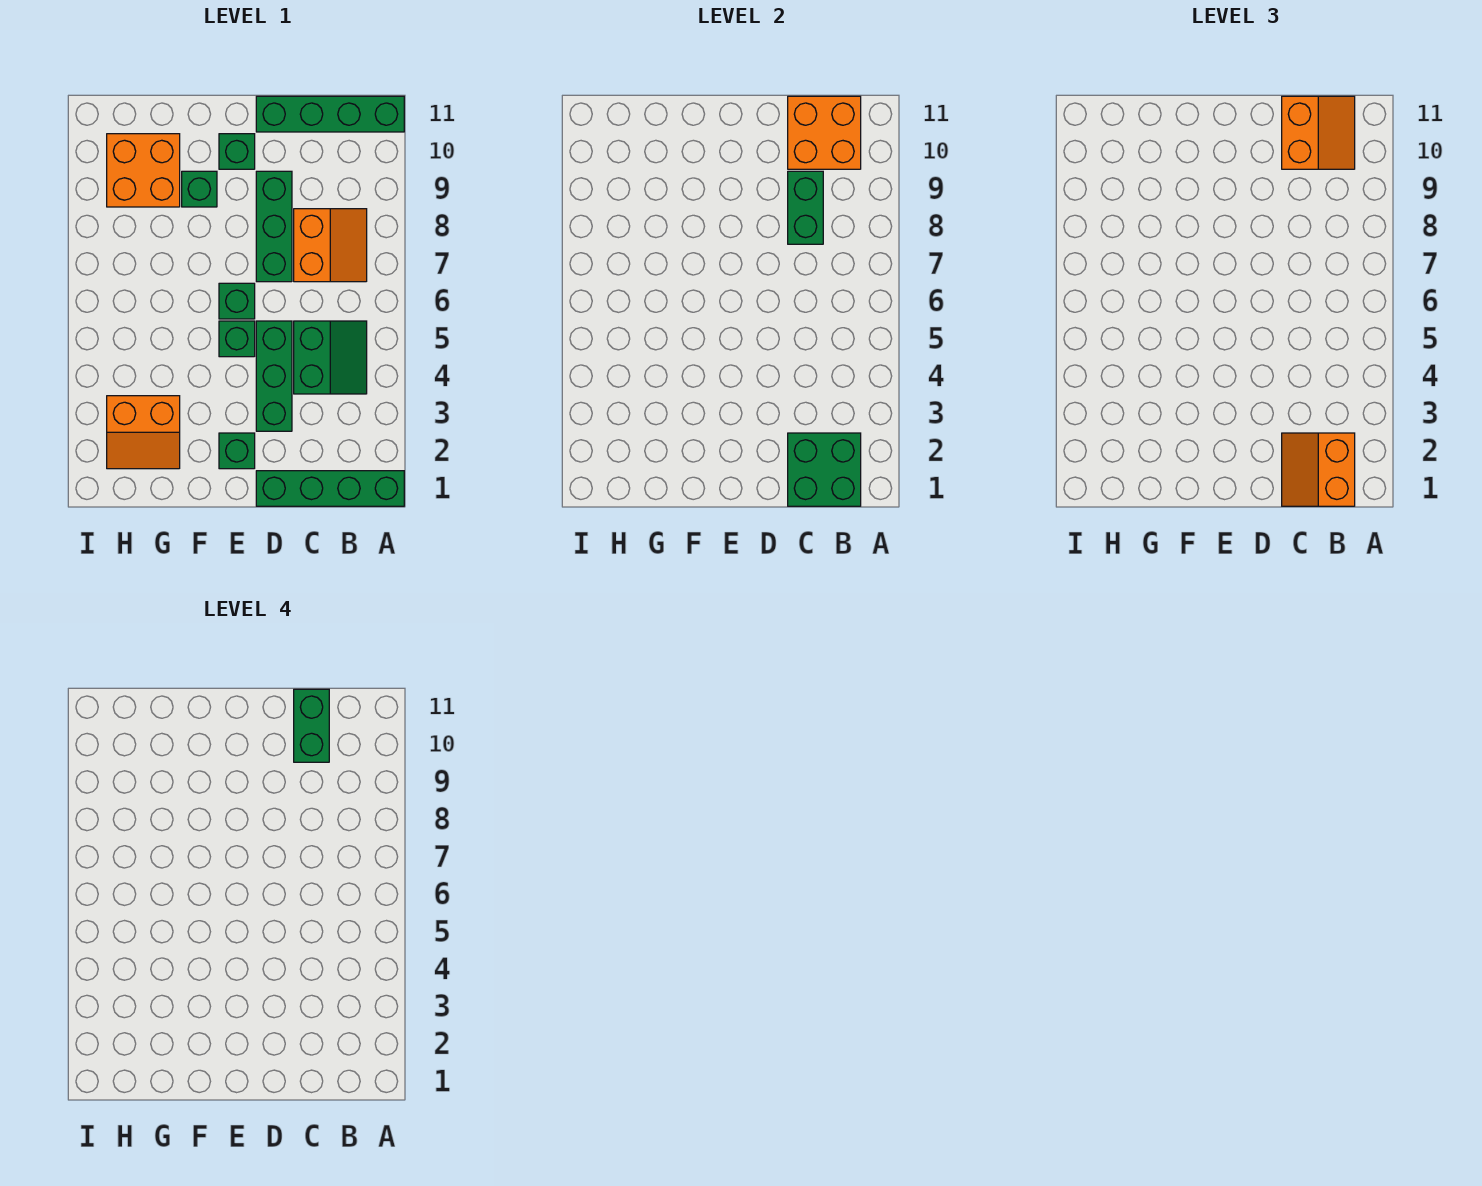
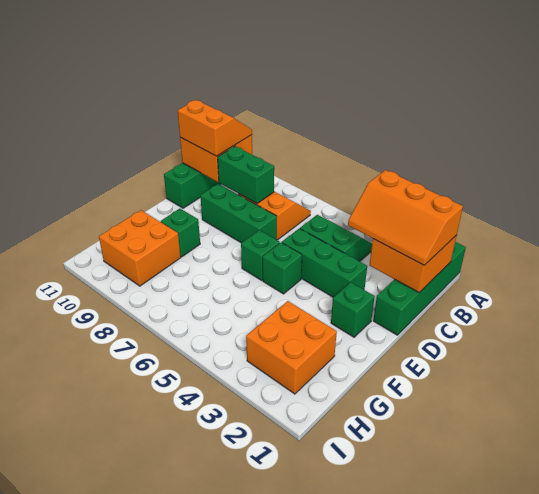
green 2x2 brick [788,433,861,506] -> orange 2x2 brick [370,235,457,292]
orange 2x2 slope [1282,433,1355,506] -> orange 2x3 slope [348,170,463,265]
green 1x2 brick [294,689,329,762] -> none
green 1x1 brick [219,134,255,169] -> none
orange 2x2 slope [107,396,180,469] -> orange 2x2 brick [246,301,337,394]

